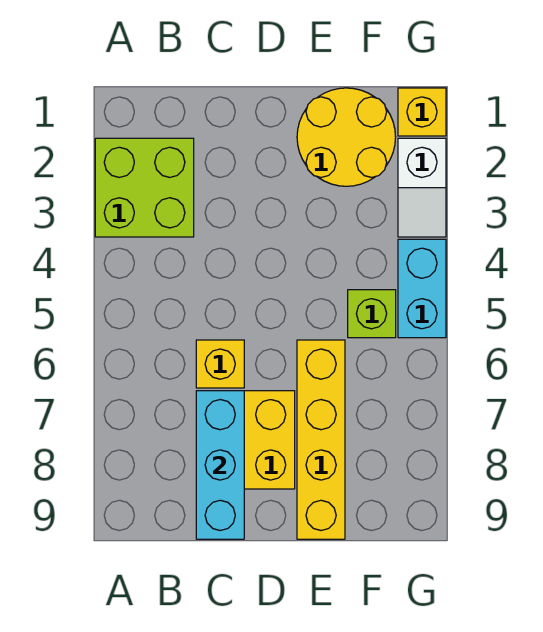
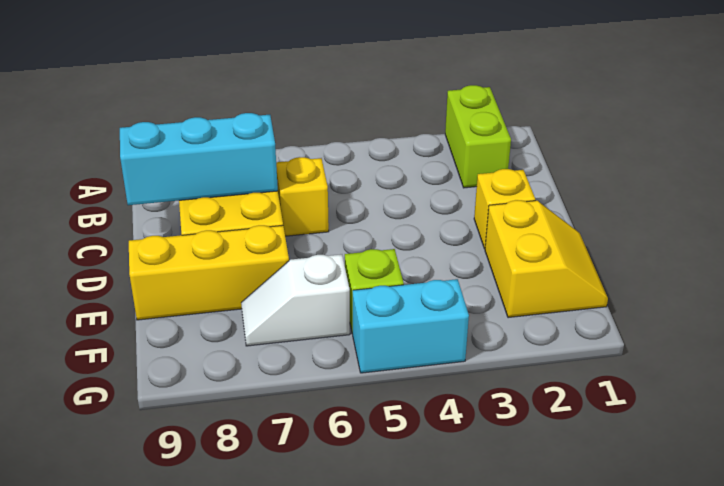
lime 2x2 brick [95,138,194,237] -> lime 1x2 brick [445,85,511,188]
yellow 2x2 round brick [297,88,396,186] -> yellow 2x2 slope [485,200,608,318]
yellow 1x4 brick [297,340,345,539] -> yellow 1x3 brick [129,225,289,320]
yellow 1x1 brick [398,88,446,136] -> yellow 1x1 brick moved to [474,169,535,249]
white 1x2 slope [398,138,446,237] -> white 1x2 slope moved to [241,254,350,346]

